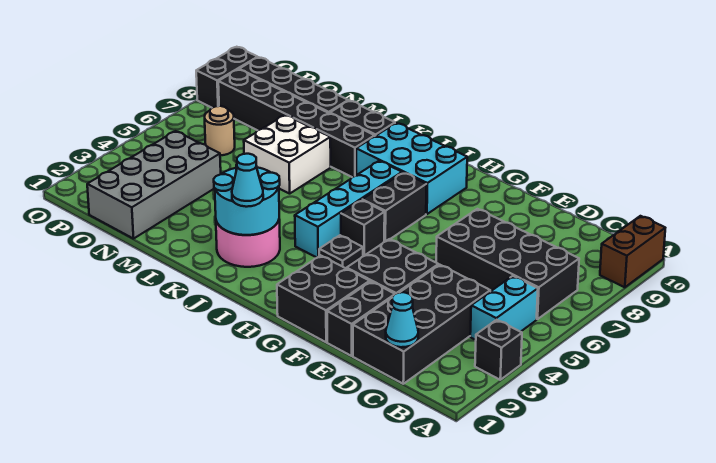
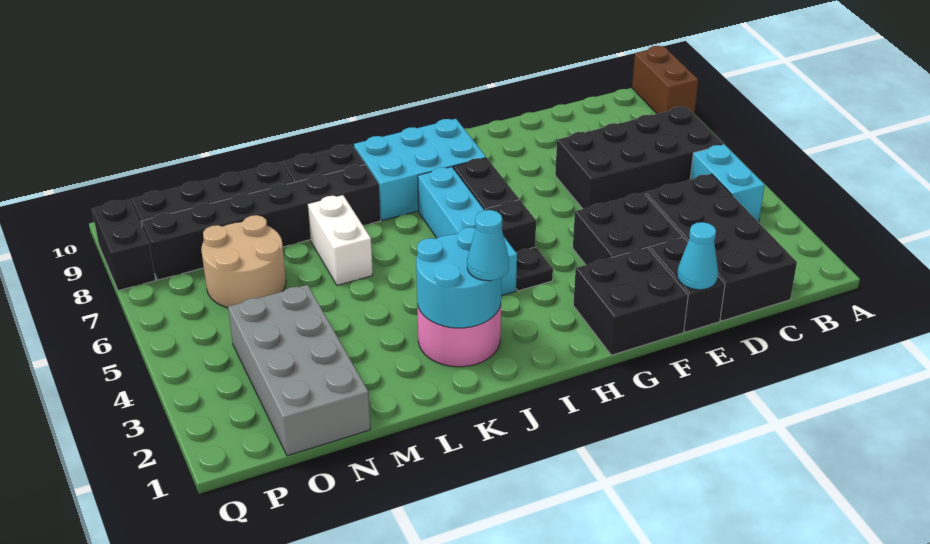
black 1x1 brick [475,320,522,380] -> none
cyan 1x1 cone [386,292,418,347] -> cyan 1x1 cone moved to [677,222,718,290]
white 2x2 brick [244,115,331,194] -> white 1x2 brick [308,195,373,285]
tan 1x1 round brick [205,106,235,155] -> tan 2x2 round brick [201,215,286,308]

